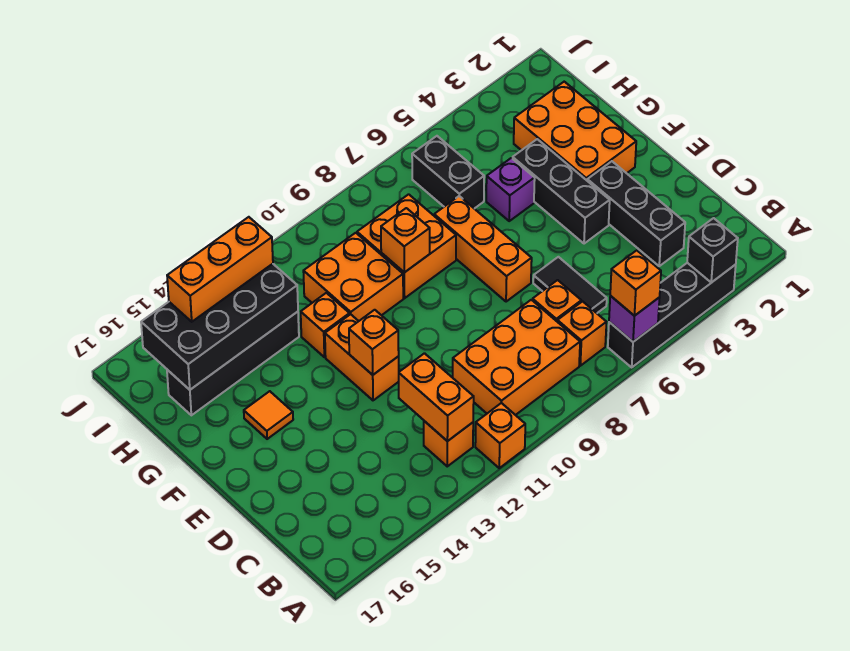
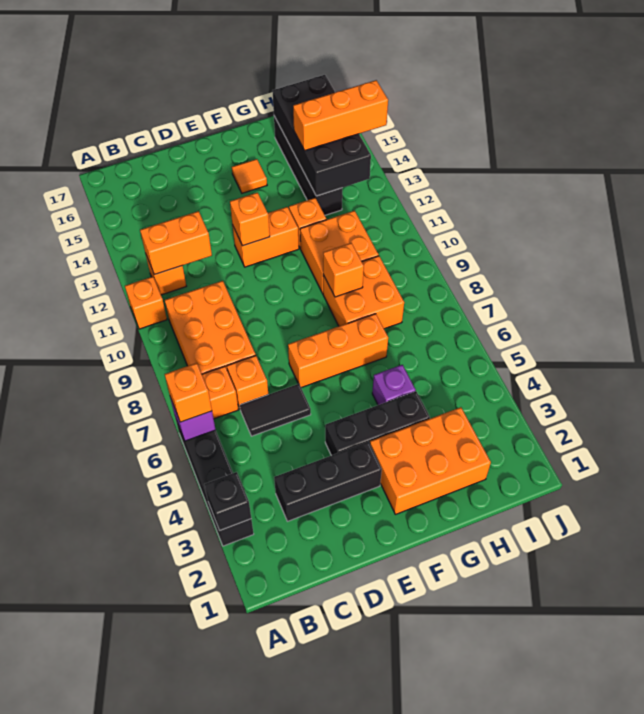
black 1x2 brick [412,136,484,209] -> none
orange 1x3 brick [167,217,273,322] -> orange 1x3 brick turned to [293,80,388,150]

